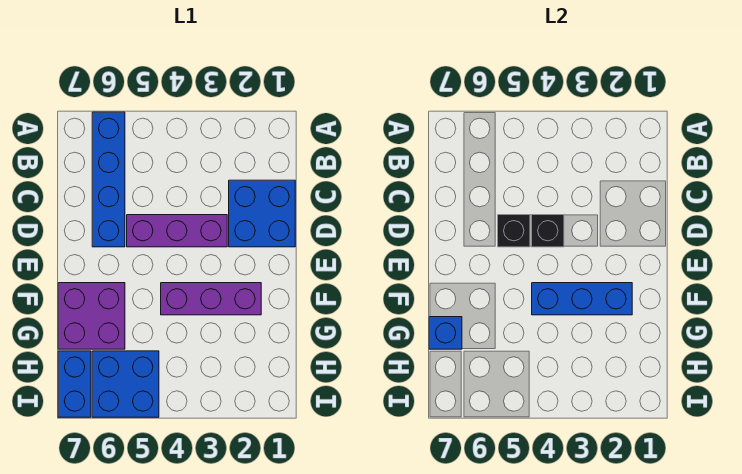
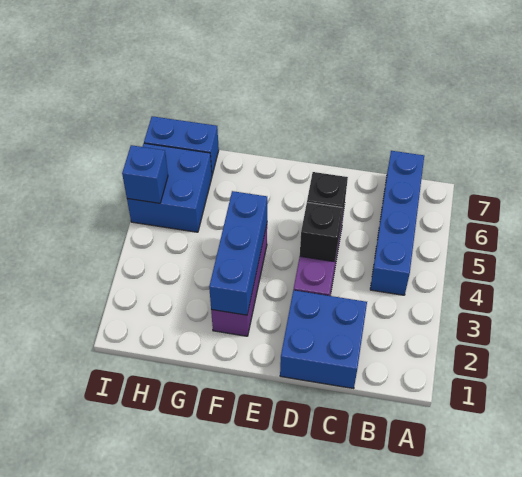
blue 1x4 brick [92,112,125,247] -> blue 1x4 brick turned to [370,151,424,295]
purple 2x2 brick [58,283,125,349] -> none
blue 1x1 brick [429,317,462,349] -> blue 1x1 brick moved to [122,145,168,203]

